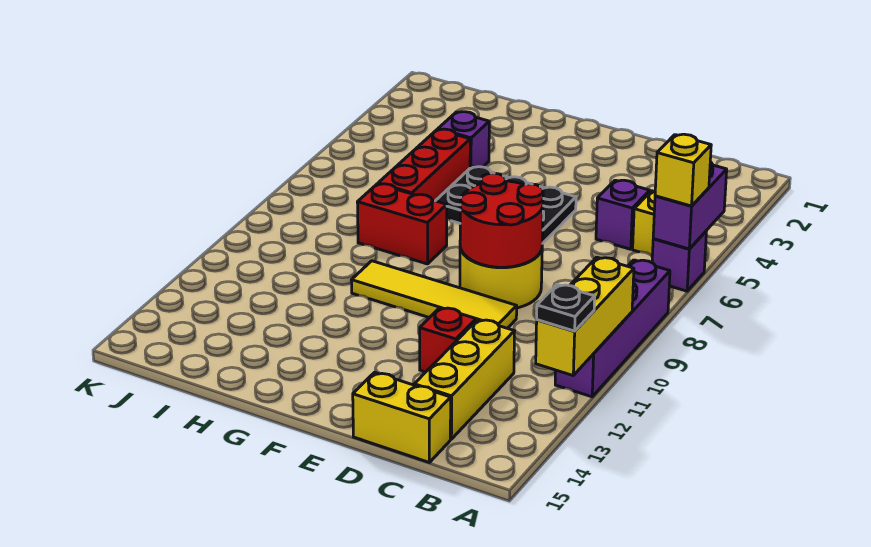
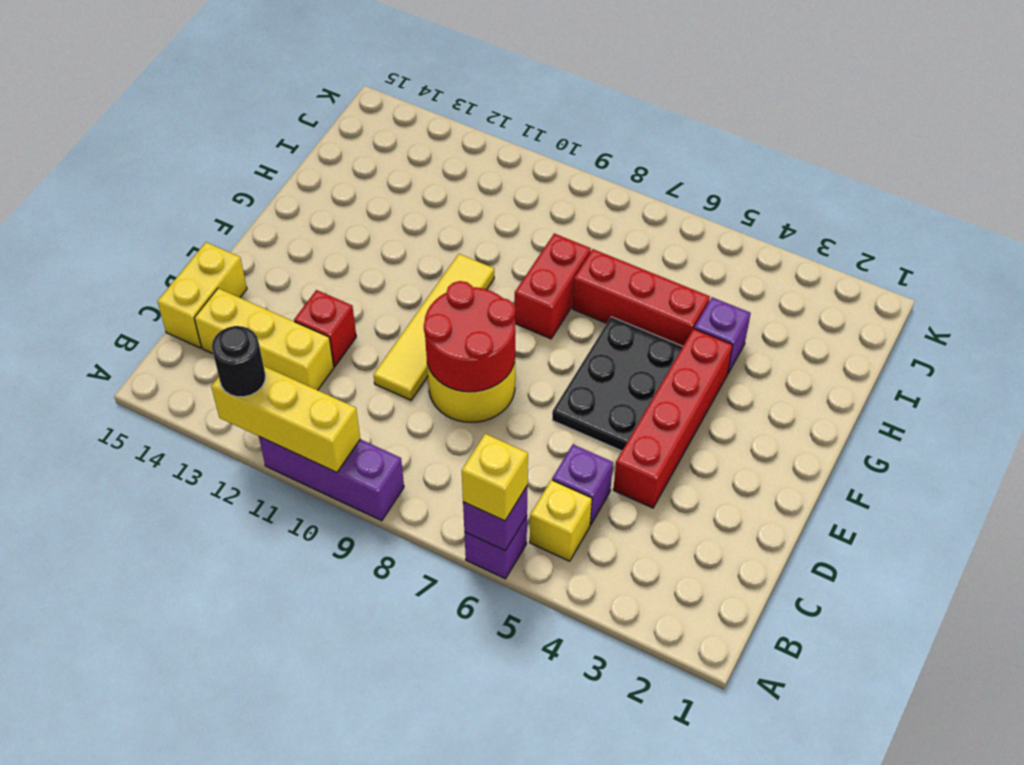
purple 1x2 brick [653,162,727,249] -> purple 1x1 brick [463,485,528,551]
purple 1x4 brick [555,260,670,397] -> purple 1x3 brick [259,437,404,521]
black 1x1 plate [537,285,595,331] -> black 1x1 round brick [212,326,266,397]
none -> red 1x4 brick [613,329,733,508]

